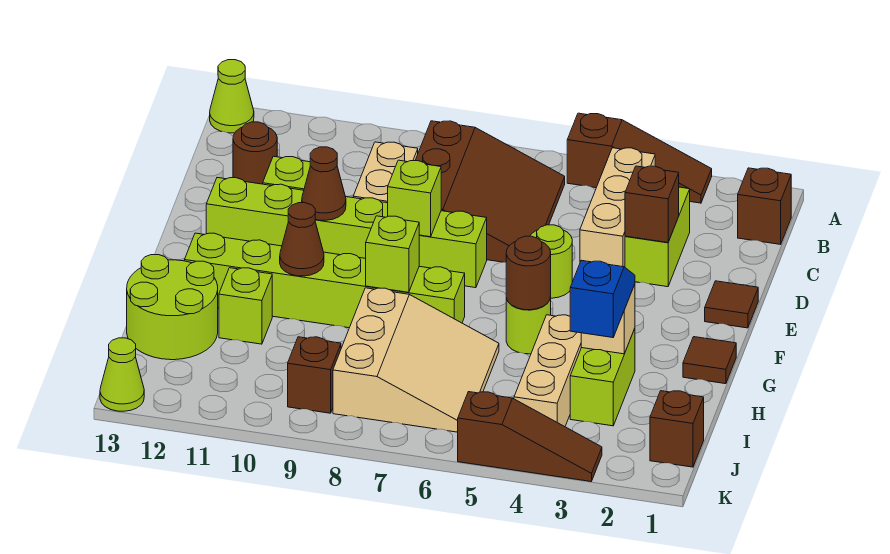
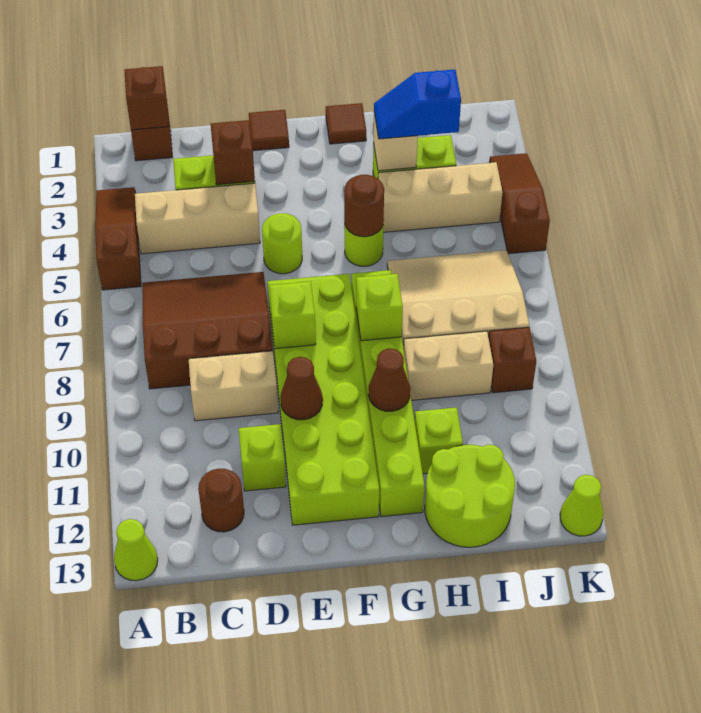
lime 1x6 brick [206,178,487,288] -> lime 2x6 brick [268,274,379,525]
none -> tan 1x2 brick [403,331,493,400]
brown 1x1 brick [650,391,704,467] -> brown 1x1 brick moved to [124,66,169,130]

